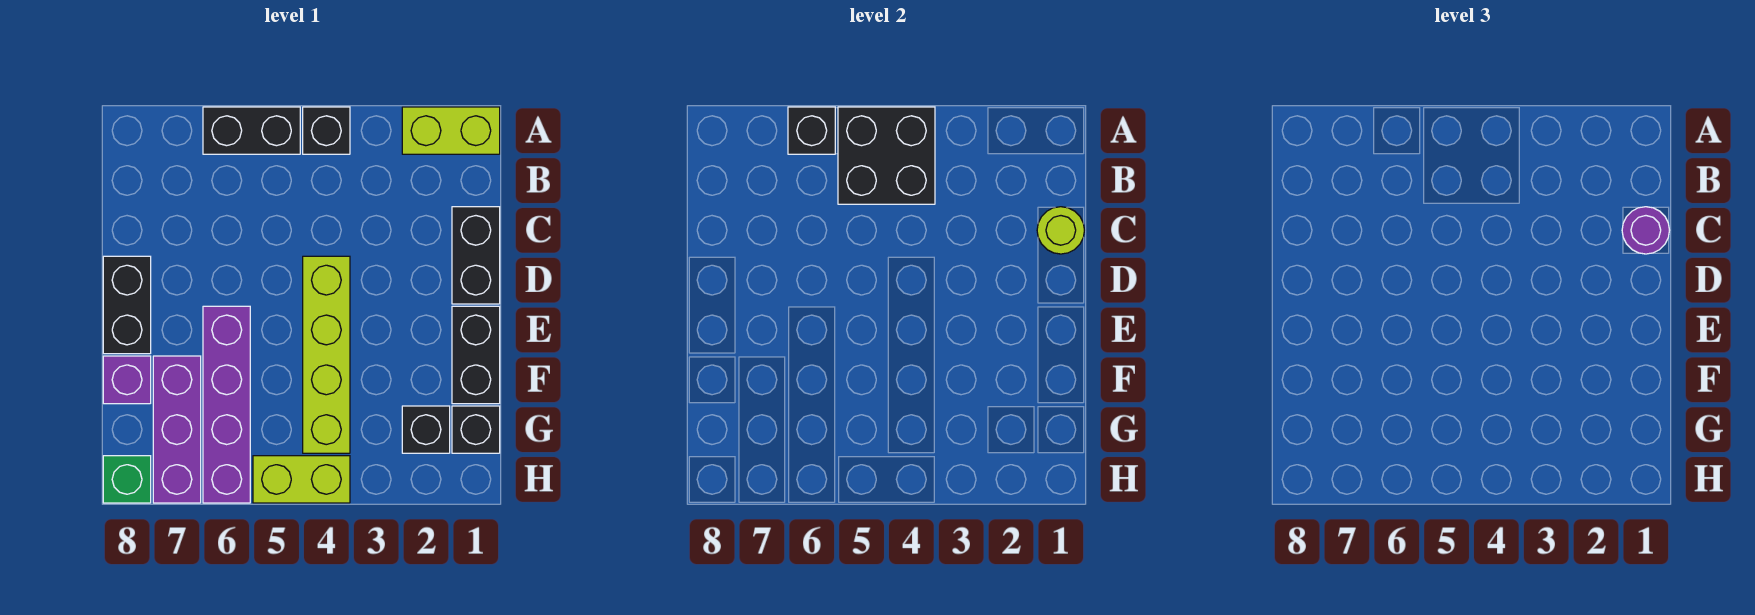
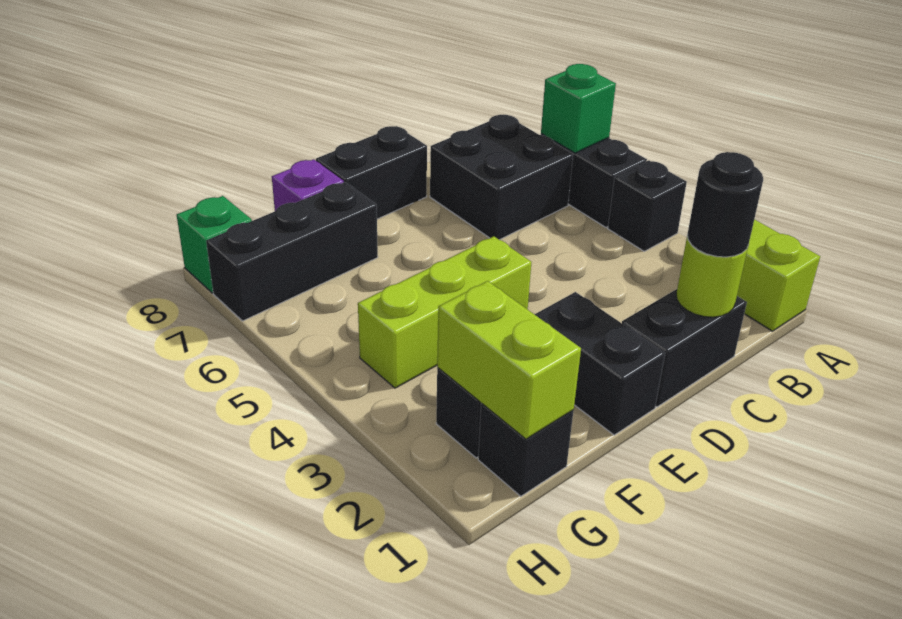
black 2x2 brick [838,107,935,204] -> black 2x2 brick moved to [430,115,573,240]
black 1x1 brick [788,107,835,154] -> green 1x1 brick [541,64,616,153]
purple 1x1 round brick [1622,207,1670,254] -> black 1x1 round brick [687,152,763,257]
lime 1x4 brick [303,256,350,453] -> lime 1x3 brick [358,236,531,388]
black 1x2 brick [452,306,500,404] -> black 1x2 brick turned to [535,292,665,435]
purple 1x4 brick [203,306,250,503] -> none
purple 1x3 brick [153,356,201,503] -> black 1x3 brick [206,182,378,321]
lime 1x2 brick [253,456,350,503] -> lime 1x2 brick moved to [437,281,581,439]

